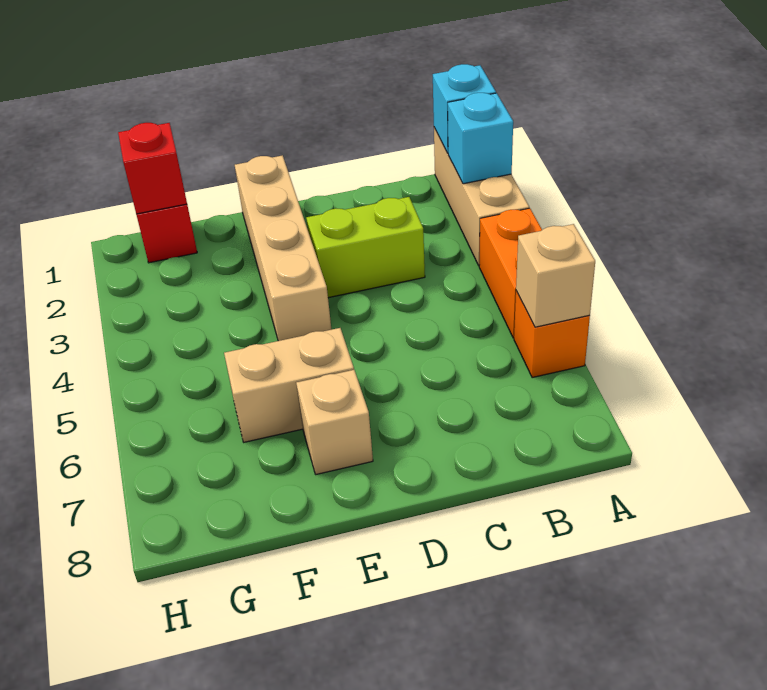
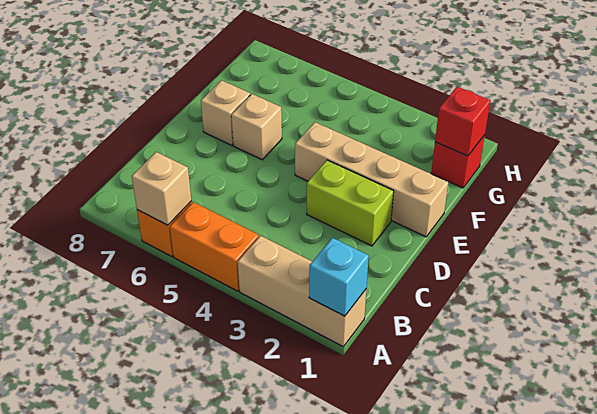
cyan 1x1 brick [448,93,513,184] -> none
lime 1x2 brick [306,197,425,298] -> lime 1x2 brick turned to [307,160,394,246]
tan 1x2 brick [224,328,354,442] -> tan 1x1 brick [231,94,282,160]

